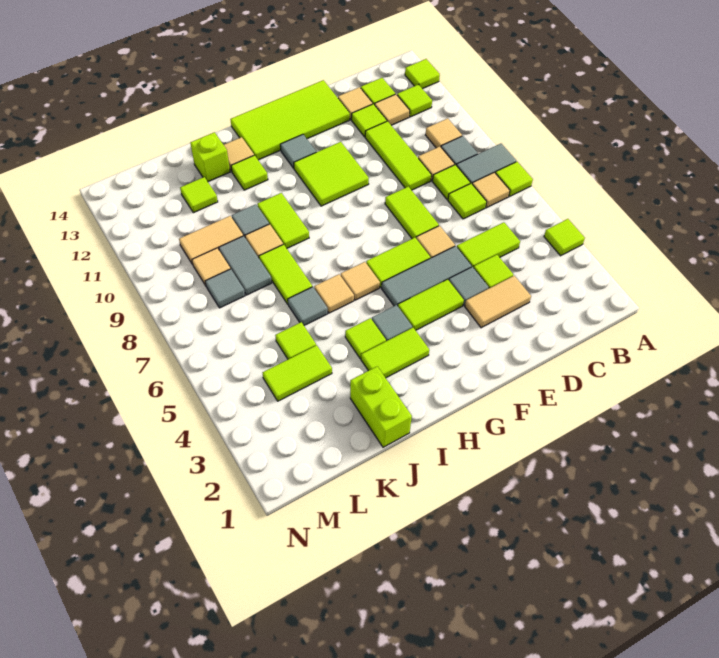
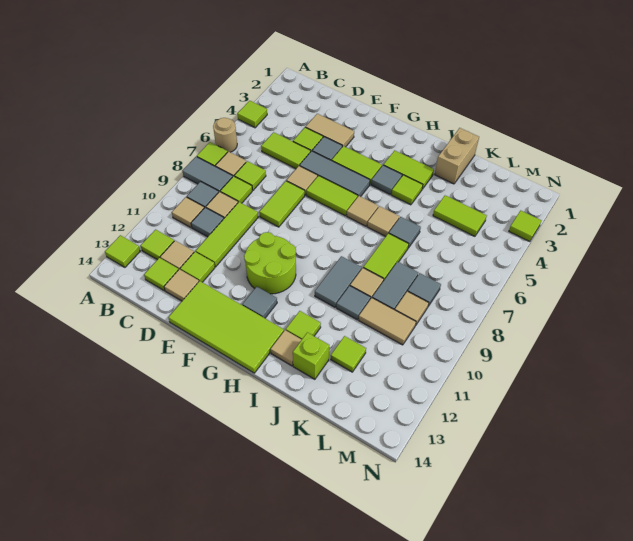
none -> tan 1x1 round brick [213,118,237,152]
none -> grey 1x1 tile [191,208,224,237]
lime 2x2 tile [294,142,369,206] -> lime 2x2 round brick [244,232,296,294]
lime 1x2 tile [257,193,309,248] -> grey 1x2 tile [315,256,362,307]
lime 1x2 brick [350,366,412,447] -> tan 1x2 brick [435,128,479,184]
lime 1x1 tile [275,322,316,359] -> lime 1x1 tile moved to [509,211,541,242]

